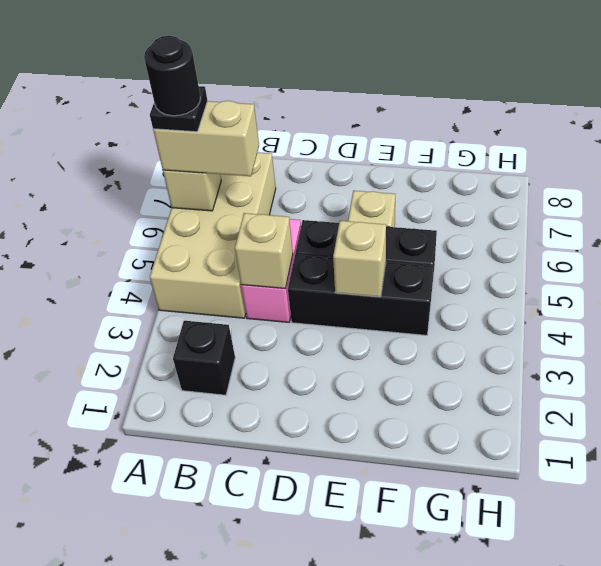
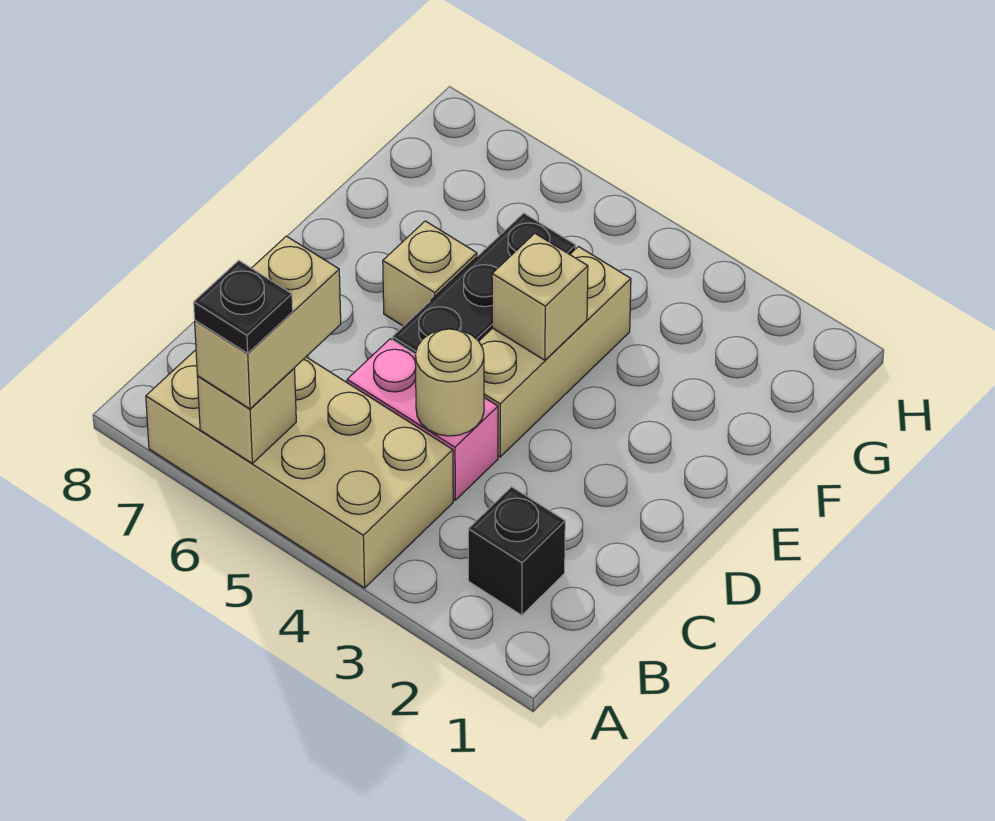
black 1x1 round brick [144,36,200,116] -> none
tan 1x1 brick [235,213,293,289] -> tan 1x1 round brick [415,329,484,436]
black 1x3 brick [288,254,433,335] -> tan 1x3 brick [479,247,631,457]

